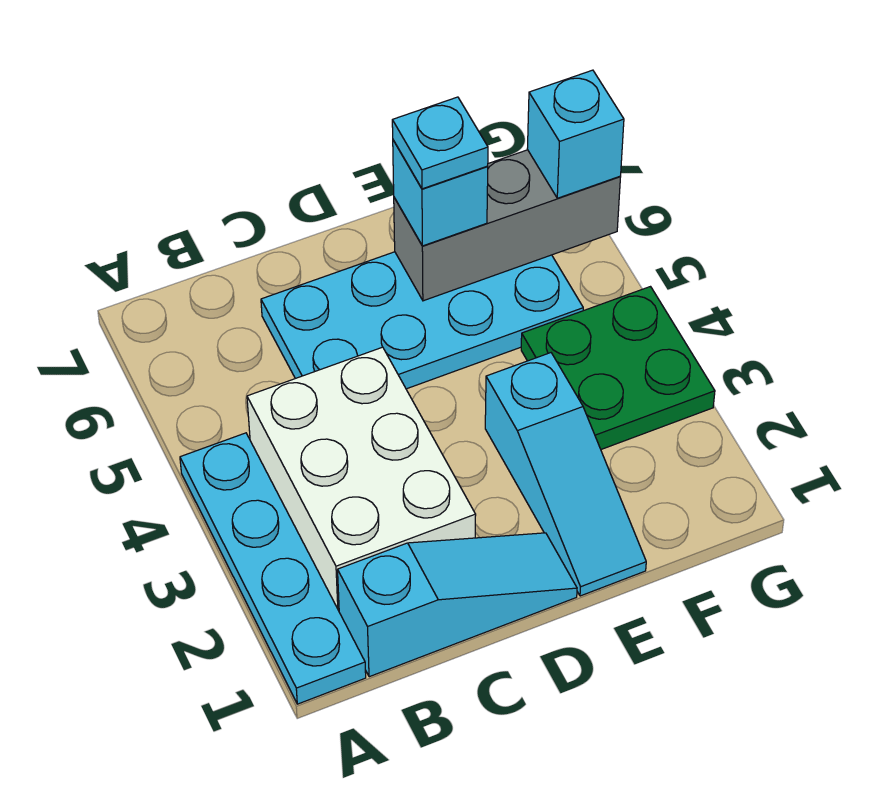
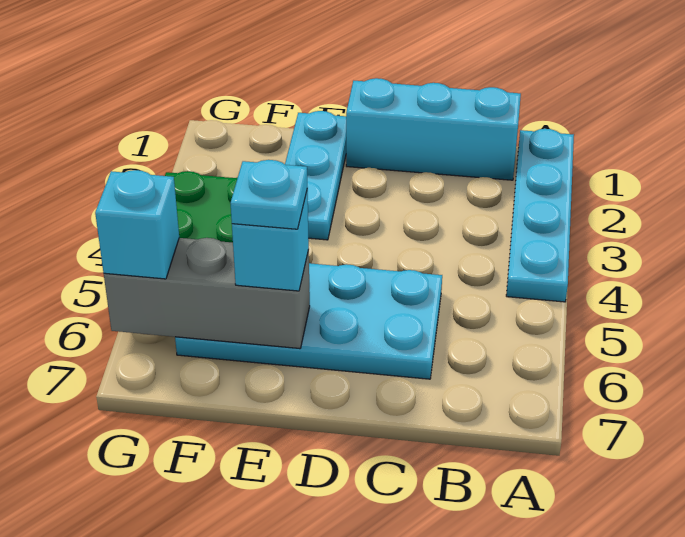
cyan 1x3 slope [338,533,577,677] -> cyan 1x3 brick [346,78,521,180]
white 2x3 brick [247,347,476,611] -> none
cyan 1x3 slope [485,353,646,596] -> cyan 1x3 plate [285,111,346,240]

